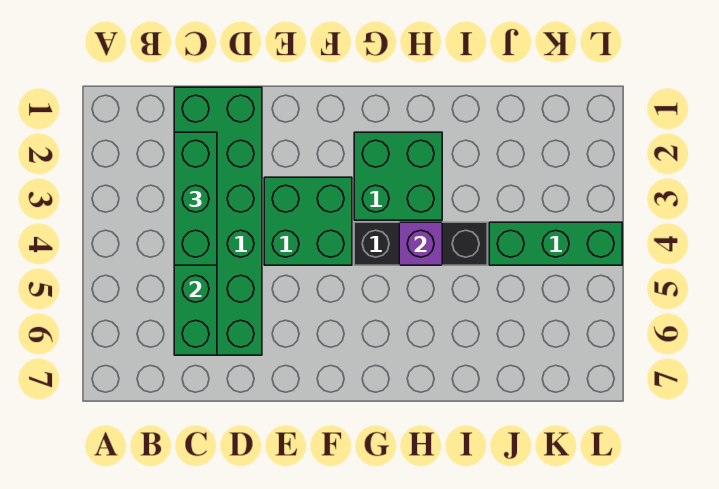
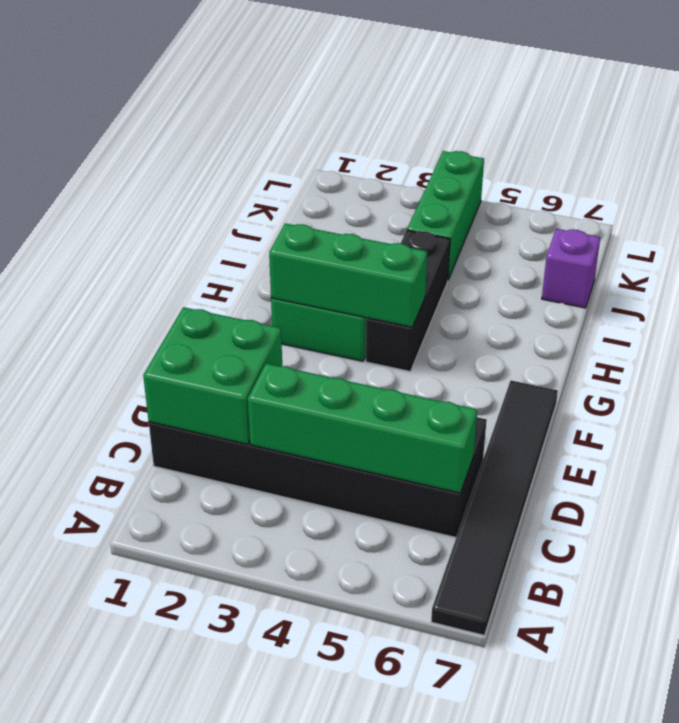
none -> black 1x6 tile [431,380,558,635]
green 2x6 brick [174,87,262,355] -> black 2x6 brick [149,417,487,537]
green 1x3 brick [174,132,217,265] -> green 1x3 brick moved to [269,223,427,327]
green 2x2 brick [264,177,352,265] -> green 2x2 brick moved to [143,307,282,444]
purple 1x1 brick [399,222,442,265] -> purple 1x1 brick moved to [542,229,600,308]

